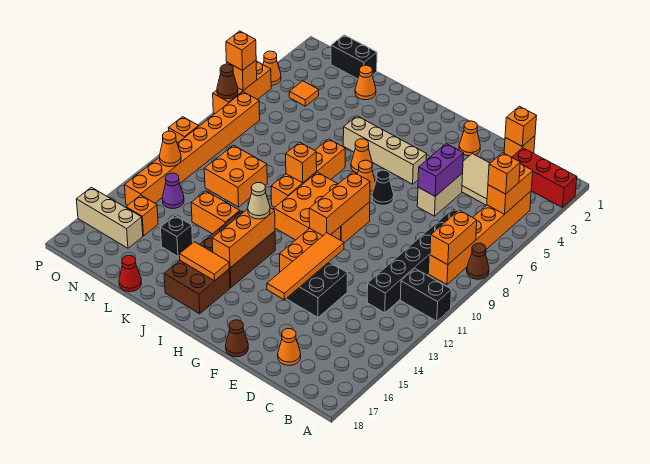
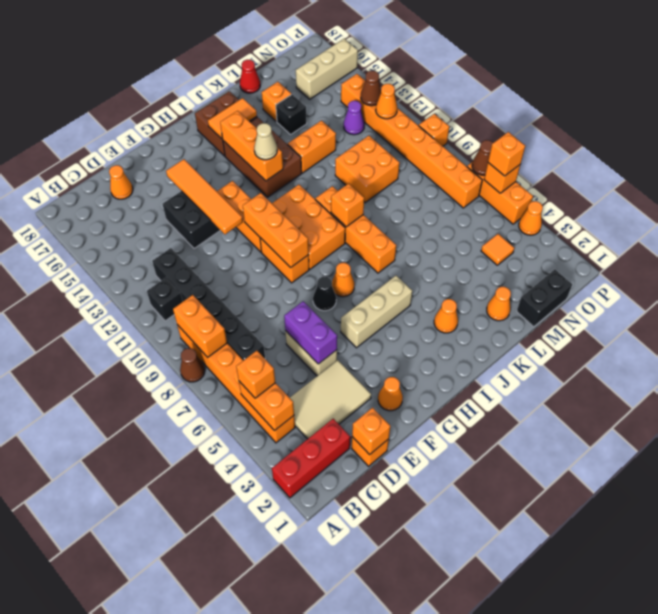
black 1x2 brick [400,269,452,321] -> black 1x1 brick [147,278,182,321]
brown 1x1 cone [226,320,248,357] -> brown 1x1 cone moved to [361,71,381,106]
tan 1x4 brick [343,116,427,184] -> tan 1x3 brick [341,276,412,348]
orange 1x1 cone [351,139,372,173] -> orange 1x1 cone moved to [434,299,458,333]
orange 1x1 brick [126,195,158,236] -> orange 1x1 brick moved to [262,82,292,122]

